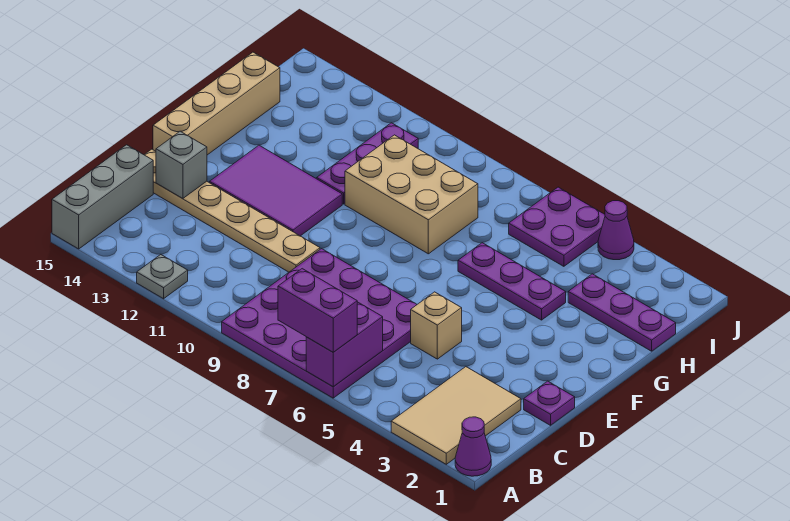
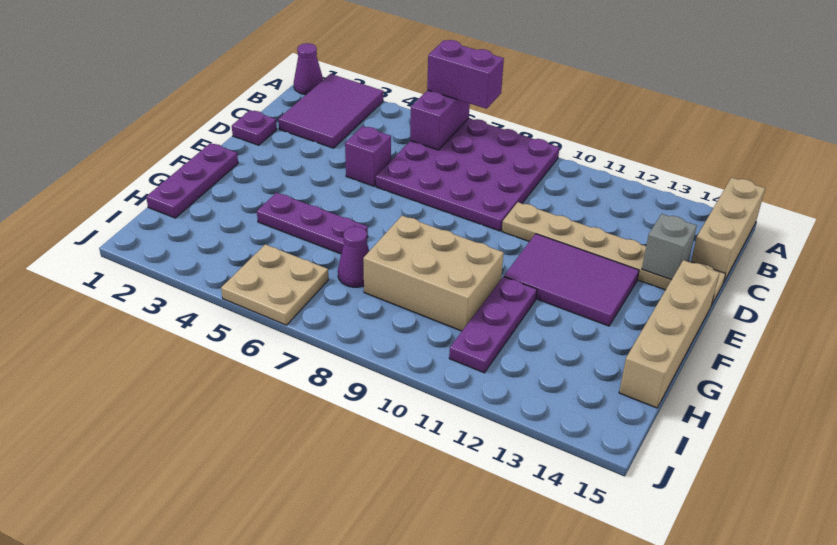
tan 2x3 tile [391,367,521,464] -> purple 2x3 tile [278,74,383,148]
grey 1x1 plate [137,254,188,299] -> none
grey 1x3 brick [52,145,153,249] -> tan 1x3 brick [691,178,765,283]
tan 1x1 brick [411,292,462,359] -> purple 1x1 brick [345,126,391,186]
purple 1x3 plate [568,274,676,351] -> purple 1x3 plate turned to [146,143,238,218]
purple 2x2 plate [509,187,605,266] -> tan 2x2 plate [221,244,328,325]
purple 1x1 cone [598,201,634,260] -> purple 1x1 cone moved to [338,226,369,287]

